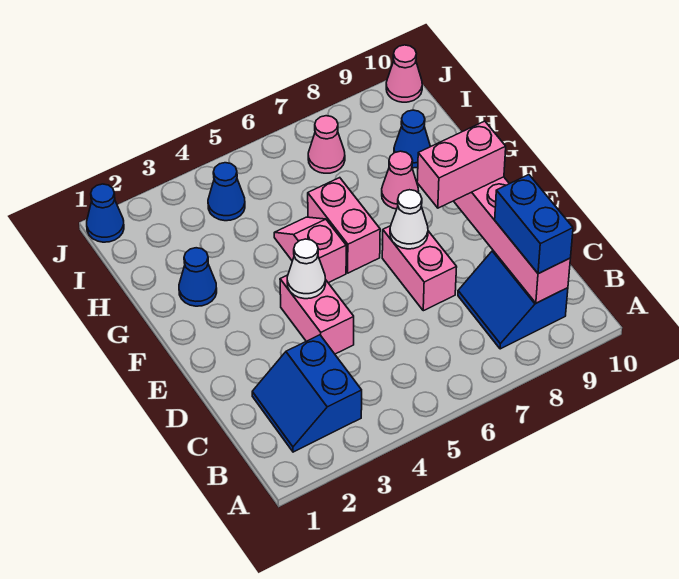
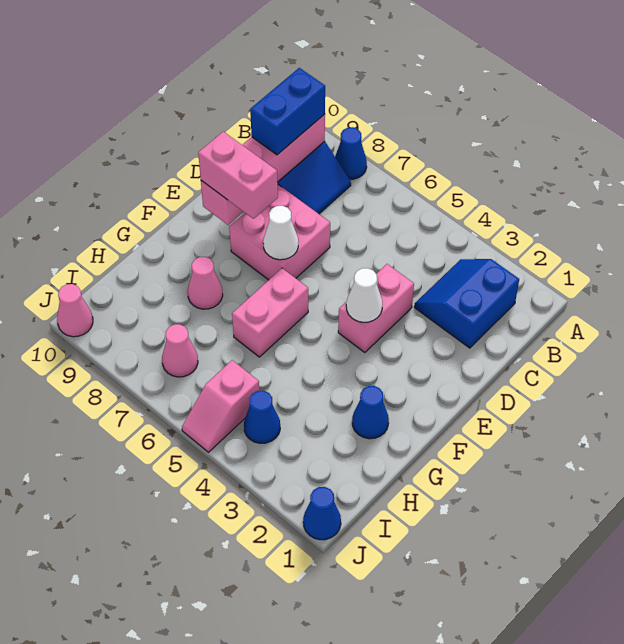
blue 2x2 slope [252,335,362,452] -> blue 2x2 slope turned to [414,259,519,348]
pink 1x2 brick [382,226,457,311] -> pink 2x2 brick [229,185,330,280]
pink 1x2 slope [274,217,346,283] -> pink 1x2 slope moved to [182,360,259,452]
blue 1x1 cone [394,110,430,168] -> blue 1x1 cone moved to [335,127,367,179]

